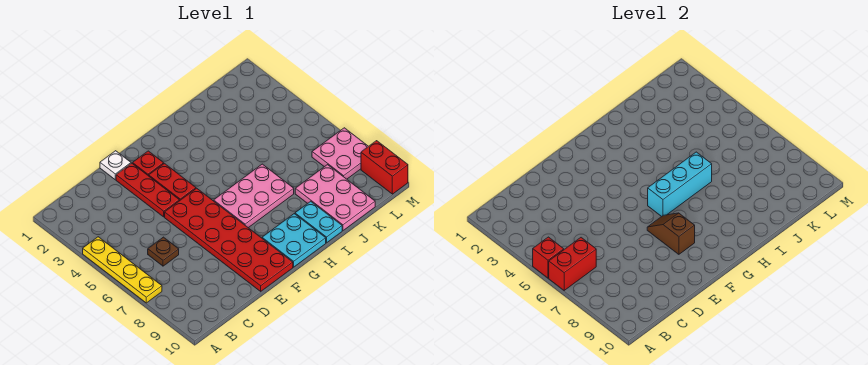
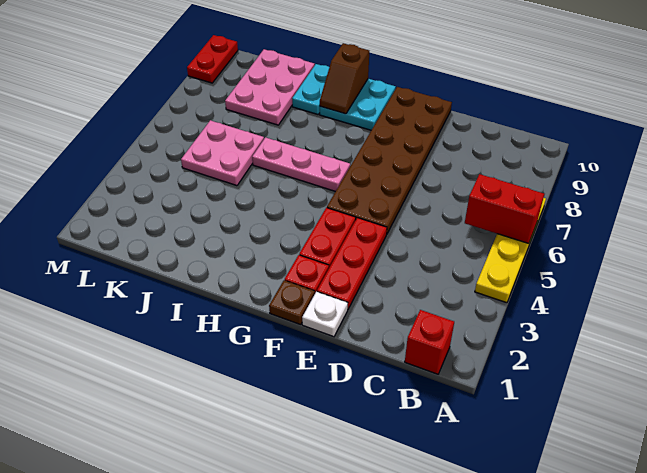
red 1x1 brick [533,237,564,278] -> red 1x1 brick moved to [405,310,454,374]
brown 1x1 plate [148,237,179,266] -> brown 1x1 plate moved to [269,280,315,325]
red 2x6 plate [165,188,293,291] -> brown 2x6 plate [327,87,452,233]
brown 1x2 slope [647,213,695,254] -> brown 1x2 slope moved to [320,43,369,114]
pink 2x3 plate [214,164,294,228] -> pink 1x3 plate [252,137,350,192]
cyan 1x3 brick [648,152,712,217] -> none
pink 2x2 plate [312,128,368,179] -> pink 2x2 plate moved to [181,120,264,186]
red 1x2 brick [361,141,408,194] -> red 1x2 plate [187,35,238,83]

